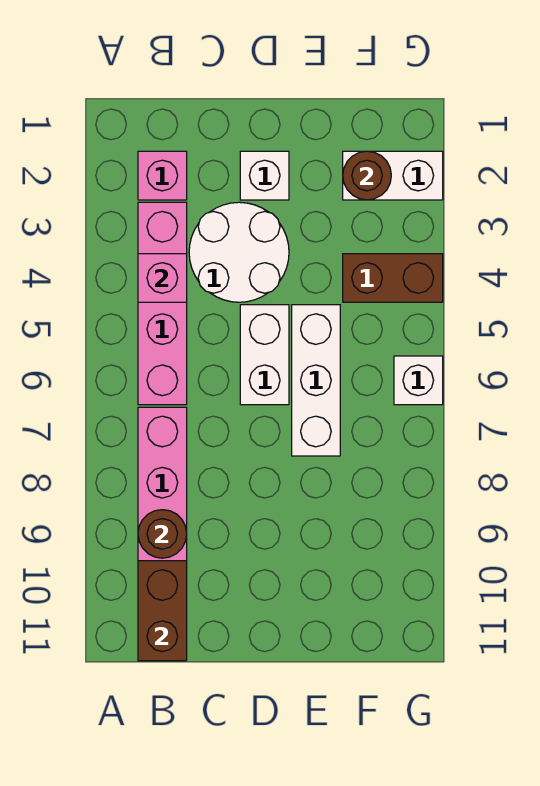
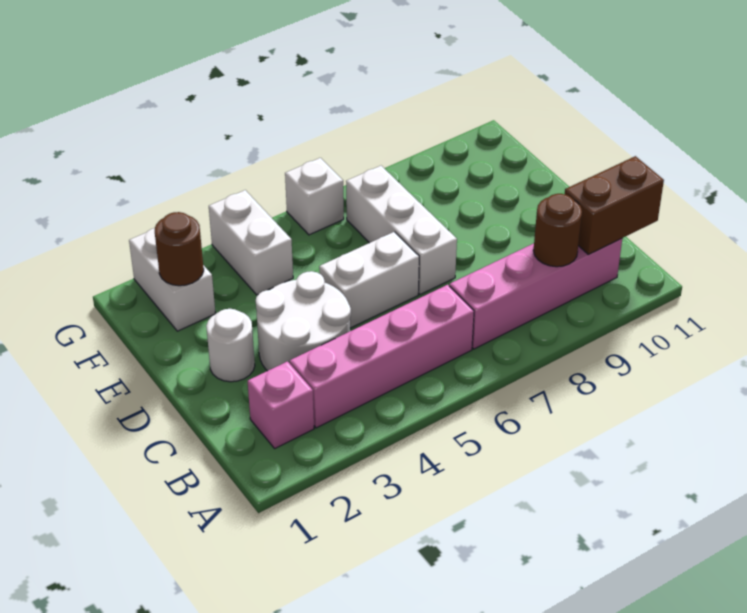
pink 1x1 brick [138,254,187,302] -> none
white 1x1 brick [240,151,289,200] -> white 1x1 round brick [206,309,255,382]
white 1x3 brick [292,305,340,456] -> white 1x3 brick turned to [346,166,457,294]
brown 1x2 brick [343,254,443,302] -> white 1x2 brick [209,190,293,295]

